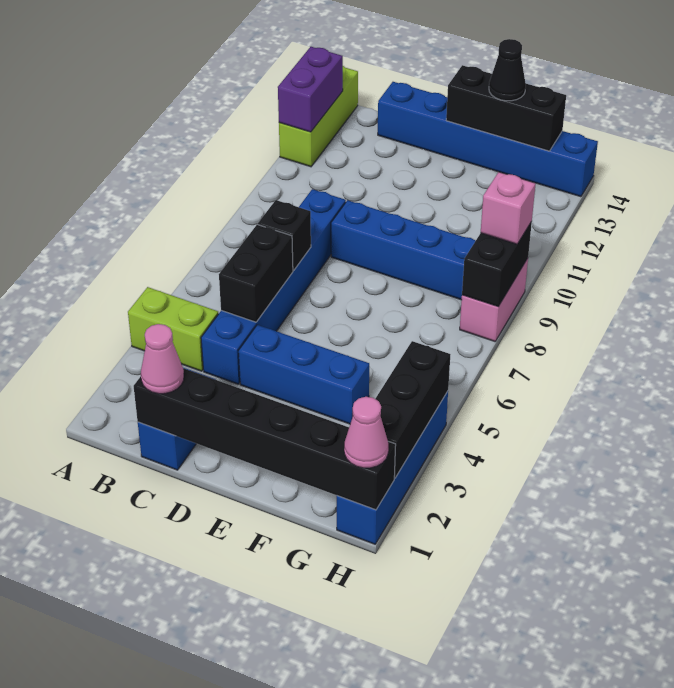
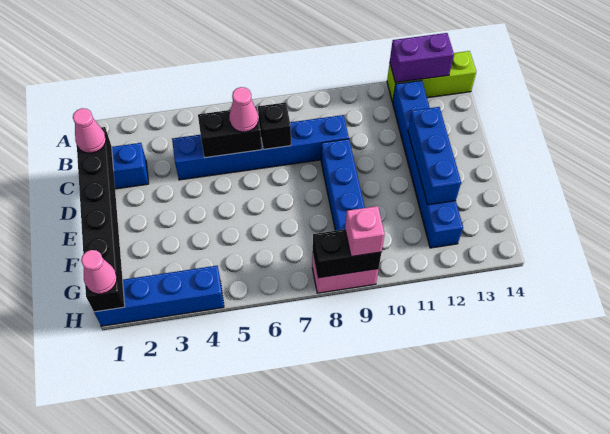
lime 1x2 brick [128,287,218,371] -> none
none -> pink 1x1 cone [229,87,258,132]
blue 1x6 brick [378,82,598,197] -> blue 1x6 brick moved to [393,80,463,248]
blue 1x3 brick [239,325,369,424] -> blue 1x3 brick moved to [408,107,461,205]
black 1x3 brick [446,65,566,151] -> none
black 1x1 cone [489,39,526,101] -> none
black 1x3 brick [375,341,450,478] -> none

